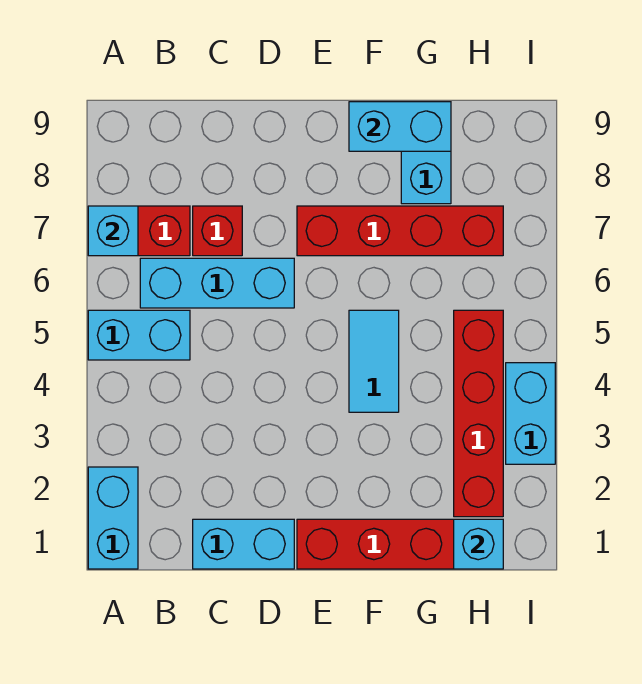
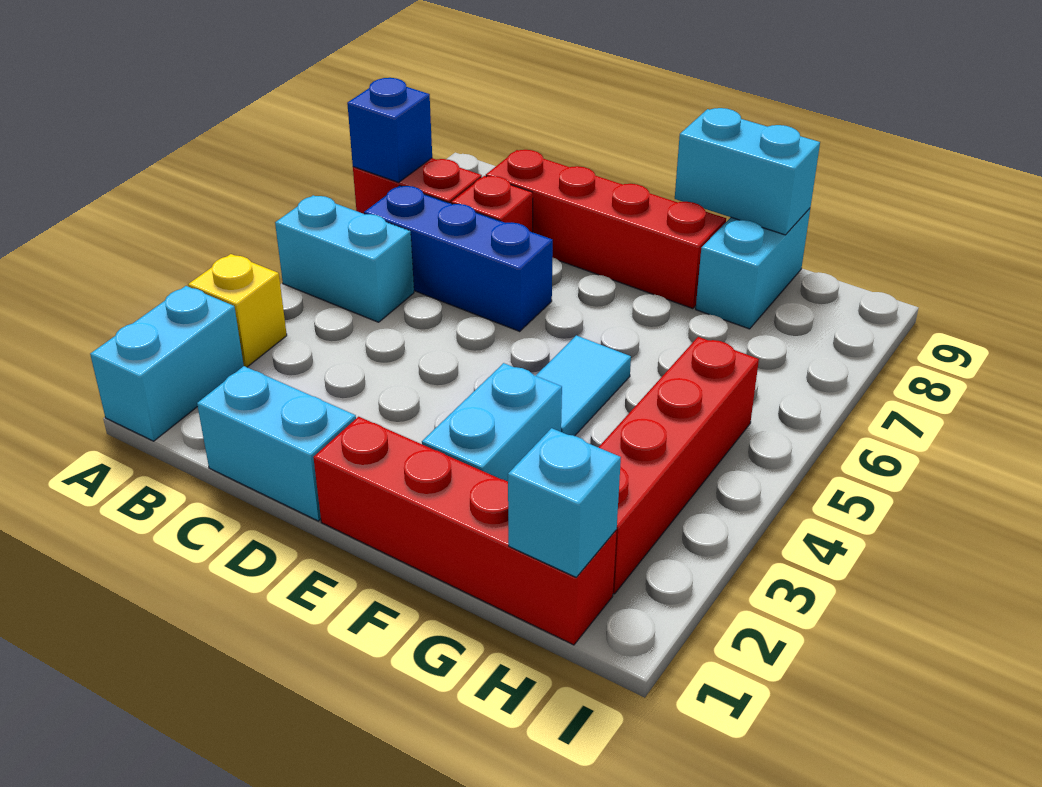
none -> yellow 1x1 brick [188,254,287,367]
cyan 1x1 brick [88,206,138,256] -> blue 1x1 brick [347,78,432,182]
cyan 1x3 brick [140,258,294,308] -> blue 1x3 brick [364,186,553,331]
red 1x4 brick [297,206,503,256] -> red 1x4 brick moved to [486,150,726,309]
cyan 1x2 brick [506,363,555,464] -> cyan 1x2 brick moved to [422,363,562,481]

